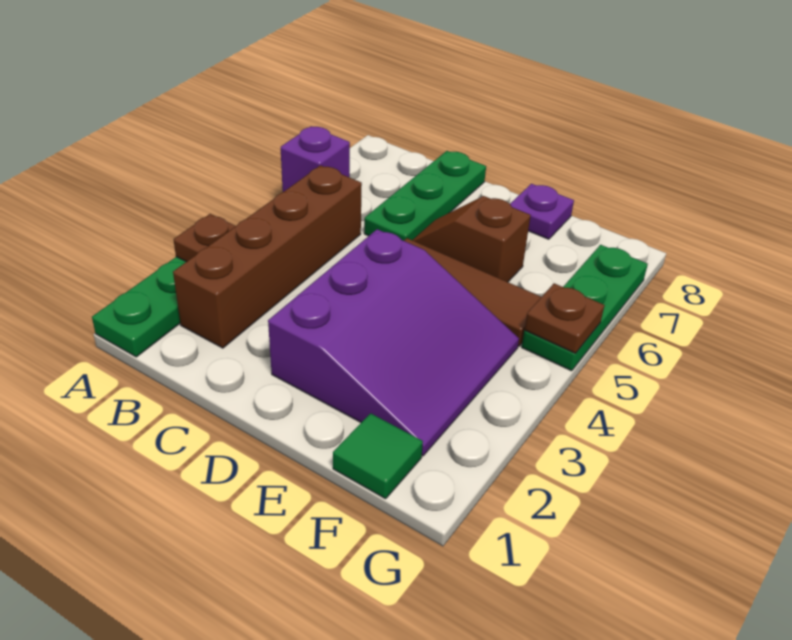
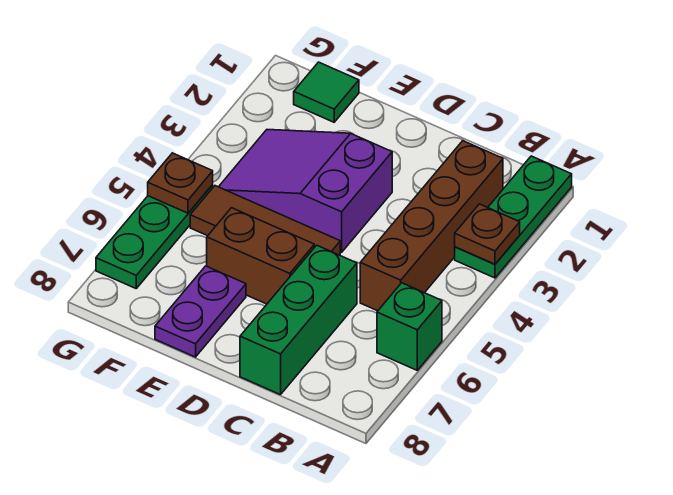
purple 1x1 brick [281,126,350,192] -> green 1x1 brick [377,283,442,370]
green 1x3 plate [364,151,486,241] -> green 1x3 brick [240,245,357,395]
purple 3x3 slope [268,229,519,456] -> purple 2x3 slope [219,130,392,252]
brown 1x2 slope [413,196,531,282] -> brown 1x2 brick [207,208,314,304]
purple 1x1 plate [510,184,574,239] -> purple 1x2 plate [155,266,246,357]

